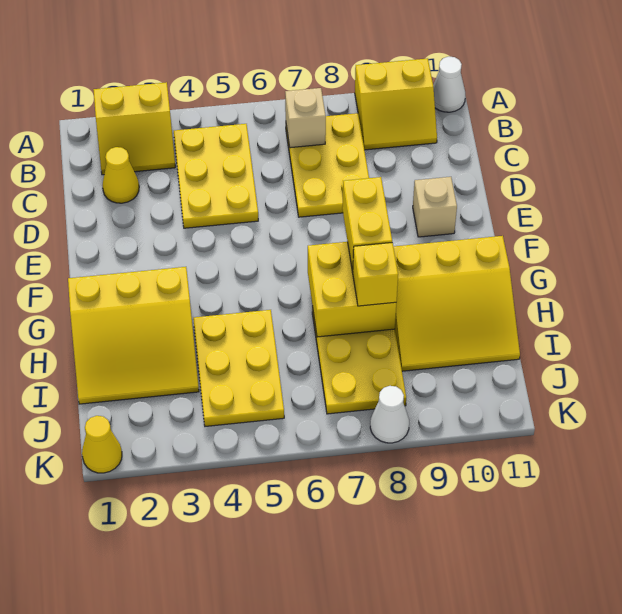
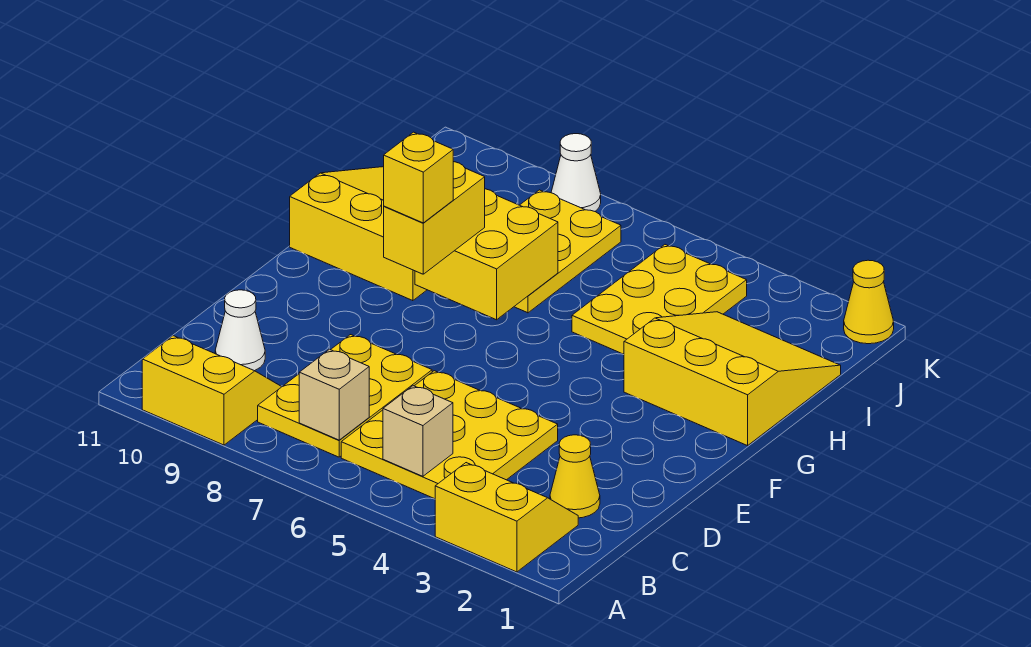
white 1x1 cone [433,57,465,112] -> white 1x1 cone moved to [215,290,265,371]
yellow 2x3 plate [174,124,258,228] -> yellow 3x3 plate [341,371,558,499]
tan 1x1 brick [413,177,457,237] -> tan 1x1 brick moved to [383,386,453,476]
yellow 1x1 brick [353,243,398,306] -> yellow 1x1 brick moved to [384,132,453,223]

